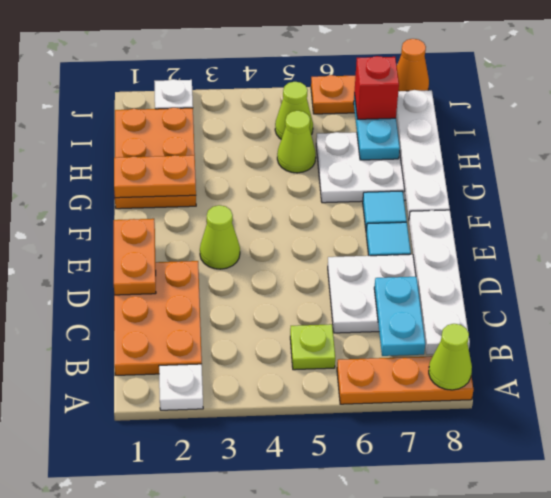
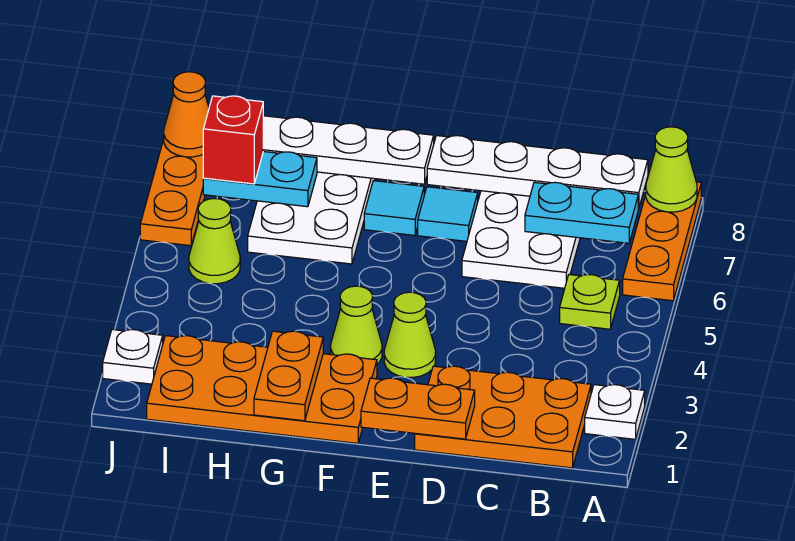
orange 2x3 plate [115,108,196,209] -> orange 2x4 plate [147,336,377,443]
lime 1x1 cone [277,111,316,173] -> lime 1x1 cone moved to [331,286,382,364]

